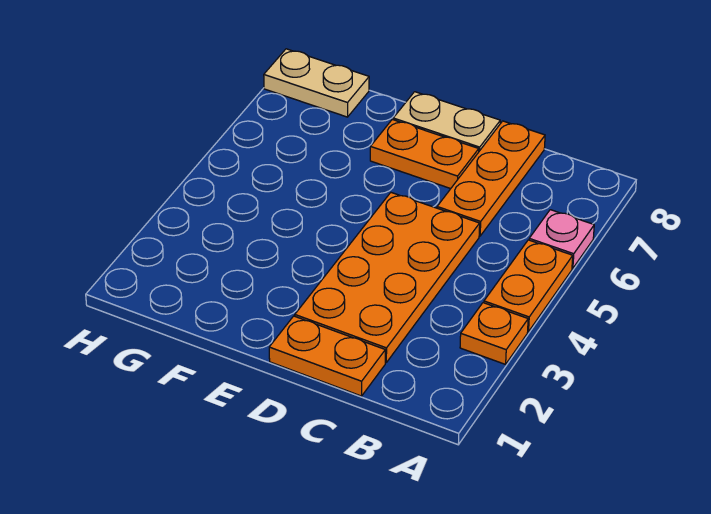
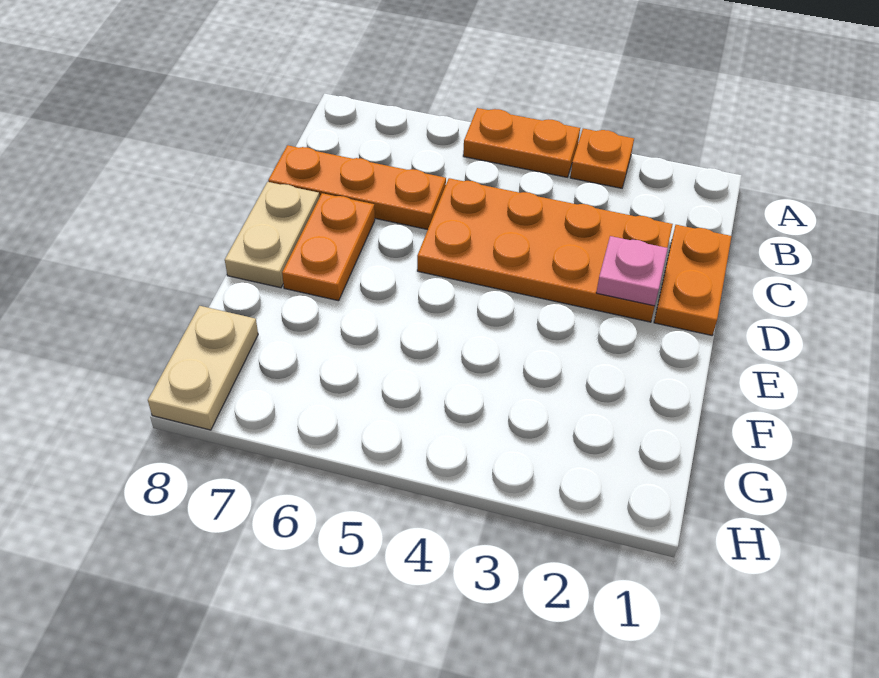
pink 1x1 plate [529,210,594,268] -> pink 1x1 plate moved to [596,236,668,306]

